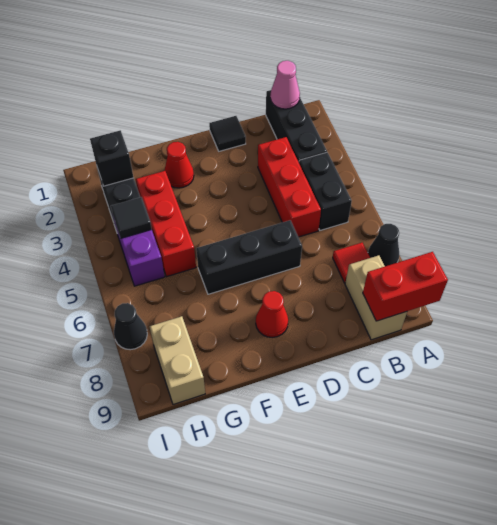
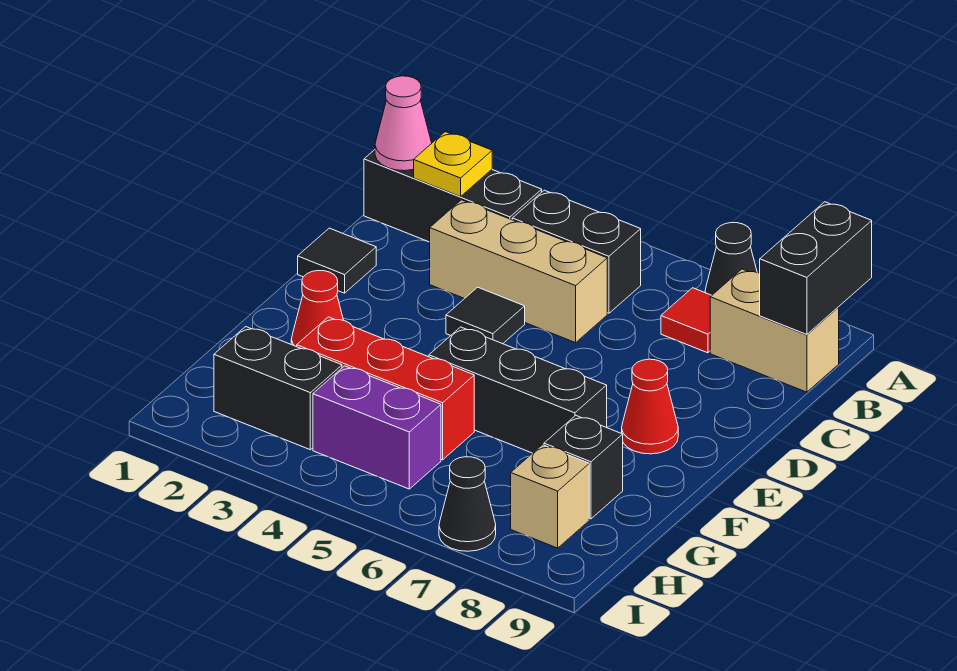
red 1x2 brick [363,252,448,321] -> black 1x2 brick [760,202,872,335]
none -> yellow 1x1 plate [414,132,492,197]
red 1x3 brick [258,137,321,237] -> tan 1x3 brick [430,200,607,343]
black 1x3 brick [196,220,302,294] -> black 1x3 brick turned to [429,327,607,453]
black 1x1 brick [90,130,134,186] -> black 1x1 brick moved to [544,415,623,519]
black 1x1 tile [111,197,152,238] -> black 1x1 tile moved to [446,287,525,344]
tan 1x2 brick [149,316,205,405] -> tan 1x1 brick [511,445,589,548]

